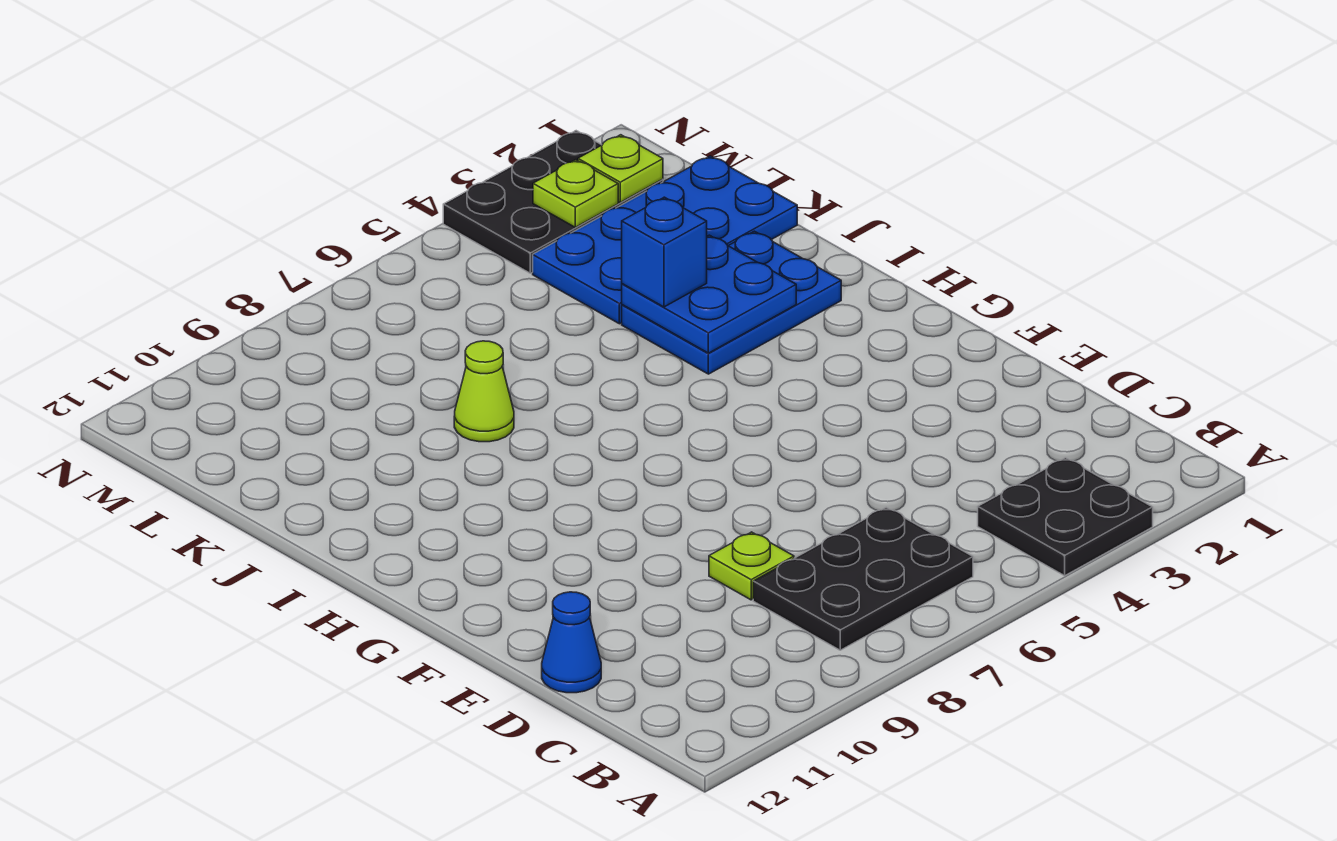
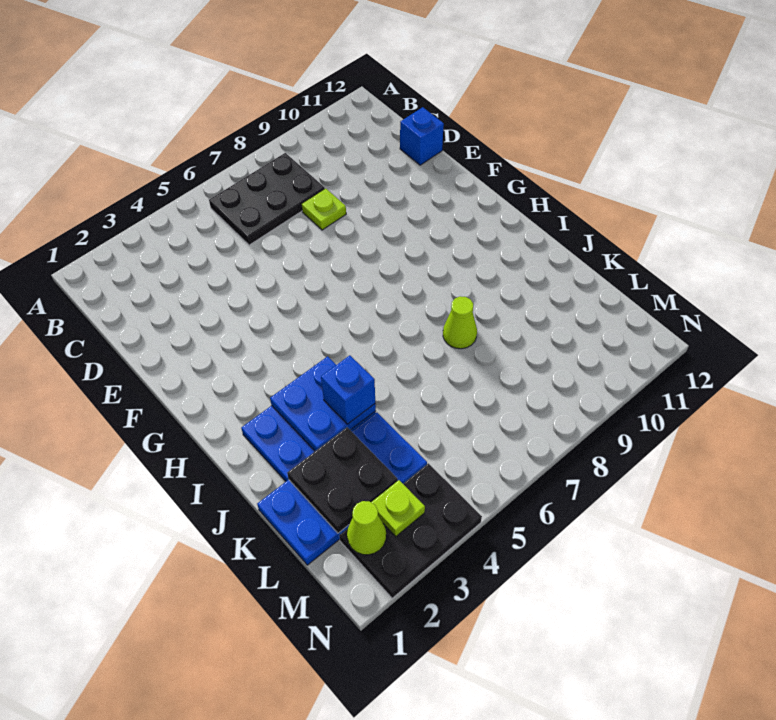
black 2x2 plate [978,458,1153,576] -> black 2x2 plate moved to [287,427,398,533]
blue 1x1 cone [542,592,601,693] -> blue 1x1 brick [400,107,444,165]
lime 1x1 plate [578,135,663,202] -> lime 1x1 cone [347,501,386,555]

